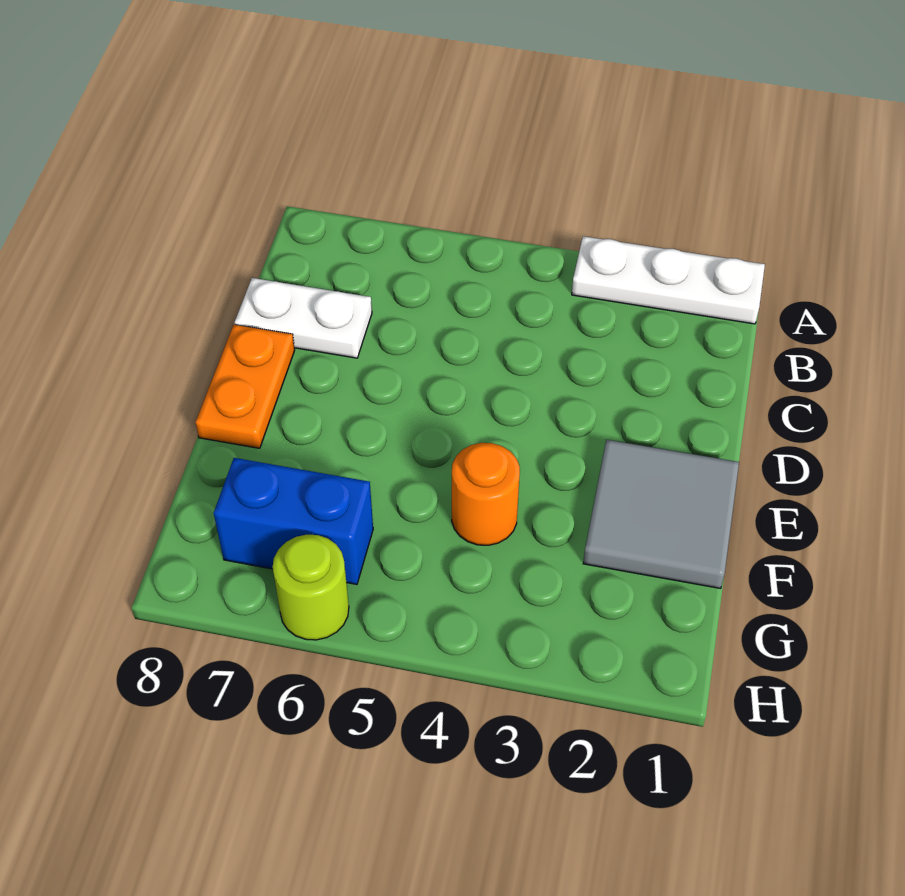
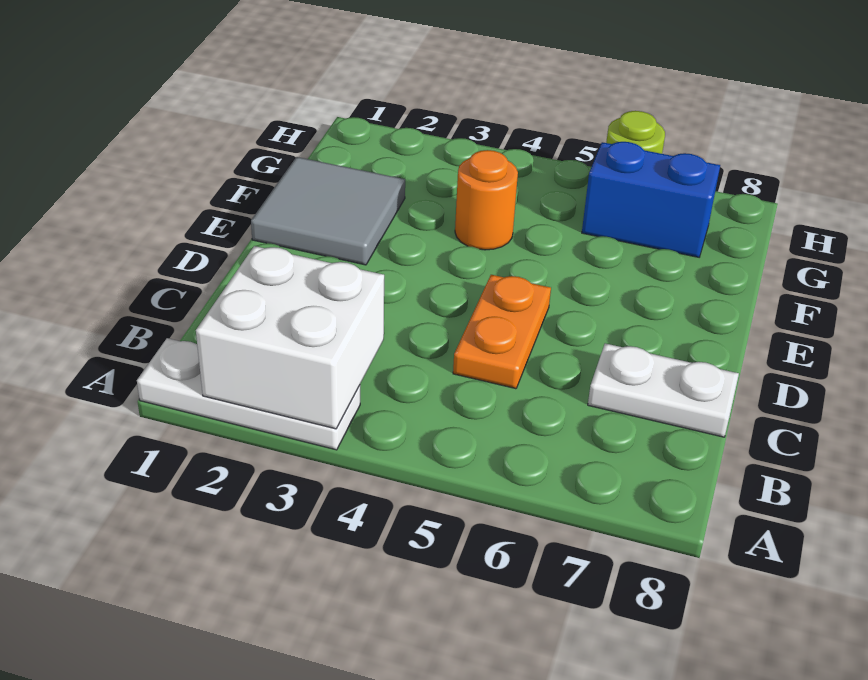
none -> white 2x2 brick [196,246,384,429]
orange 1x2 plate [196,325,295,448] -> orange 1x2 plate moved to [453,275,551,389]

